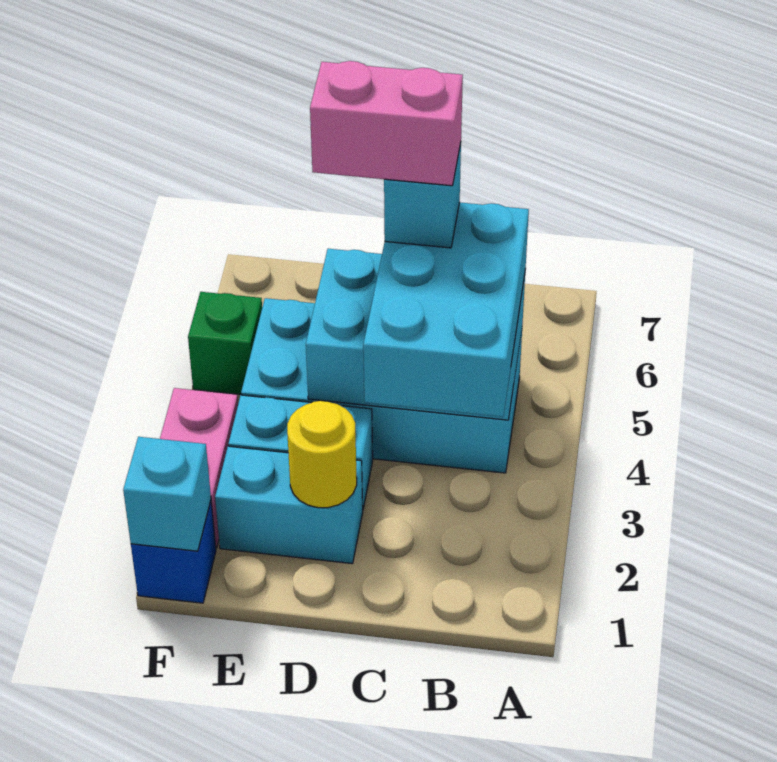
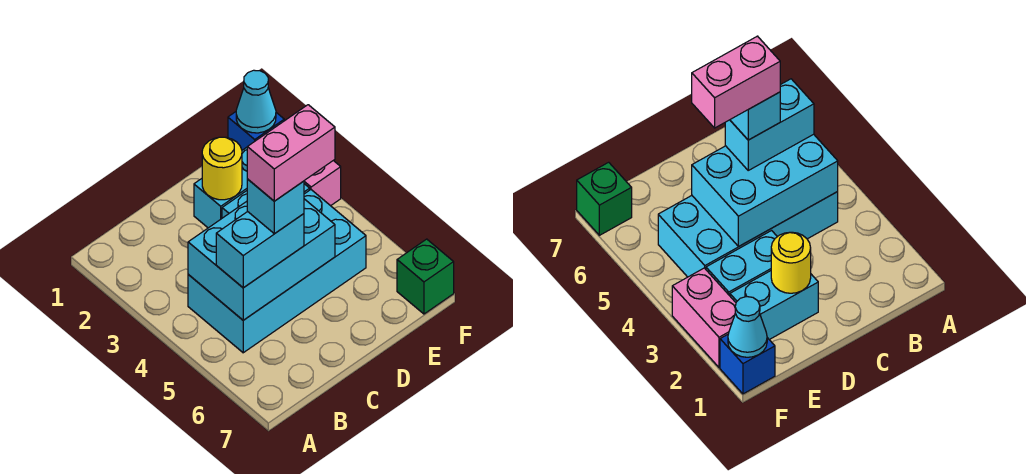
cyan 2x3 brick [363,202,529,417] -> cyan 1x2 brick [216,212,304,288]
cyan 1x1 brick [123,437,211,551] -> cyan 1x1 cone [236,70,276,133]
green 1x1 brick [188,292,262,394] -> green 1x1 brick moved to [397,239,454,314]

